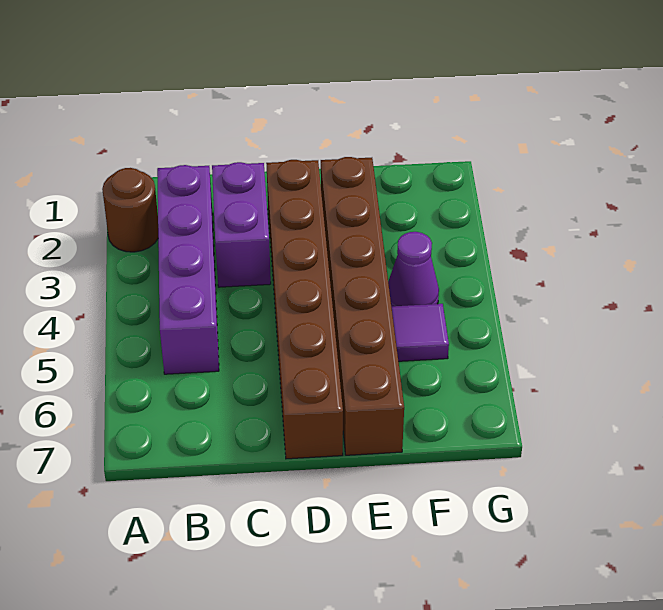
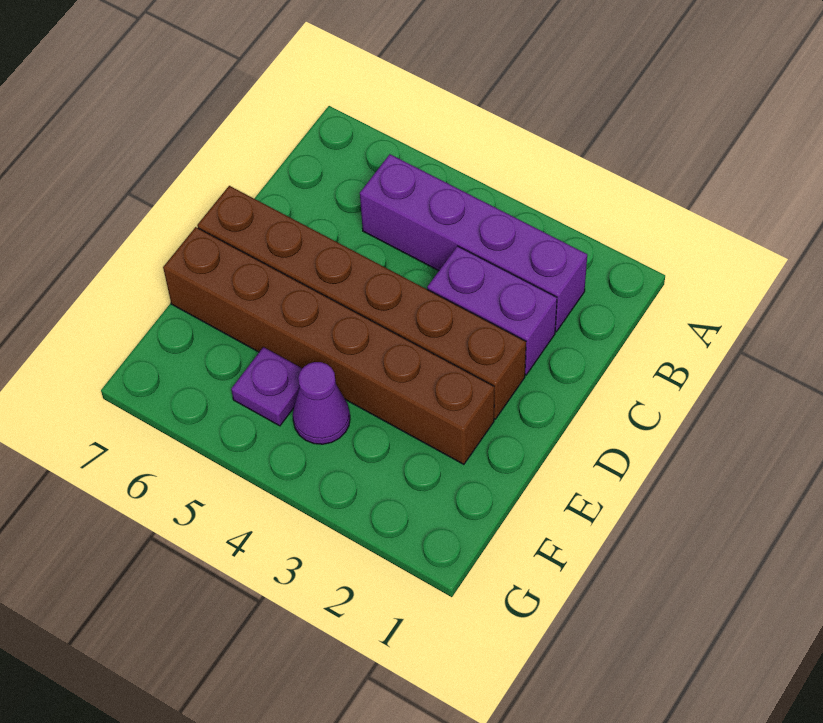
brown 1x1 round brick [102,168,158,252] -> none
purple 1x1 tile [391,304,449,361] -> purple 1x1 plate [231,347,302,426]

